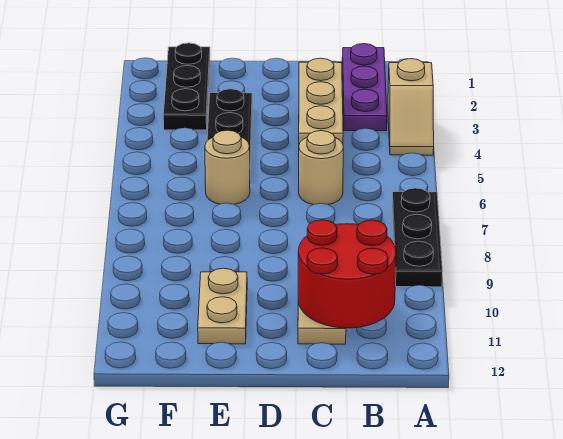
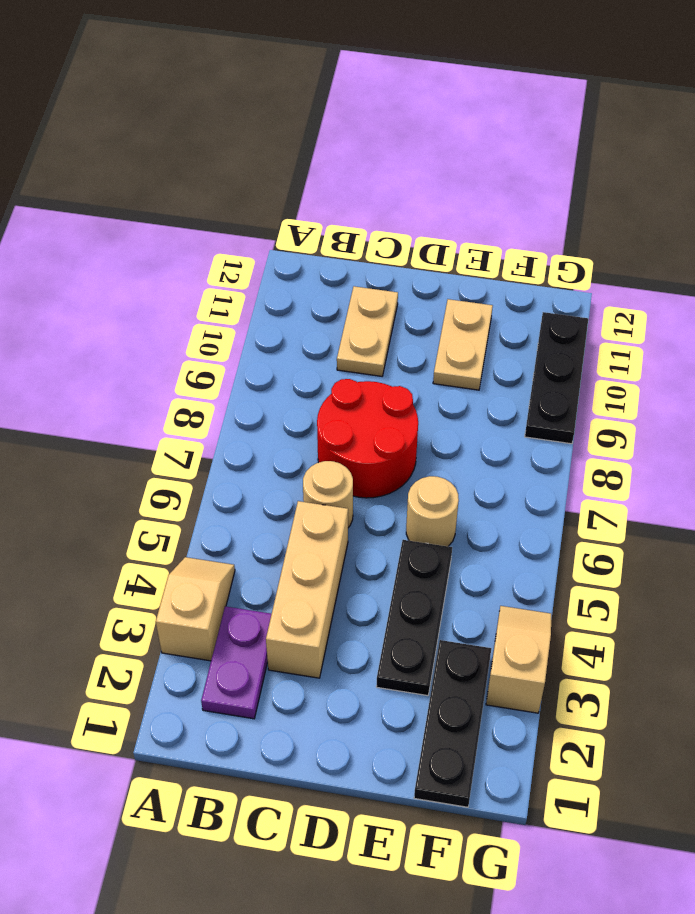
black 1x3 plate [392,188,443,287] -> black 1x3 plate moved to [525,312,588,444]
purple 1x3 plate [342,44,387,131] -> purple 1x2 plate [201,606,271,719]
red 2x2 round brick [298,220,396,328] -> red 2x2 round brick moved to [317,379,418,498]
none -> tan 1x2 slope [486,606,551,713]

